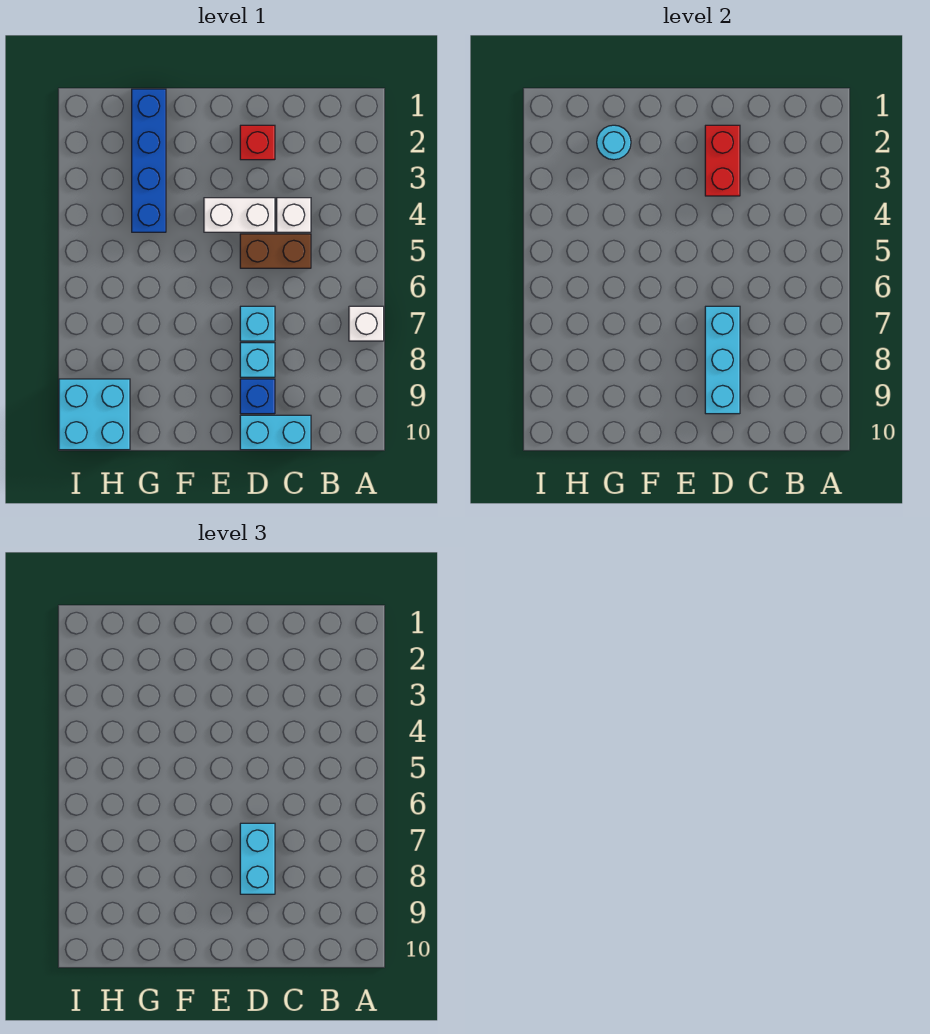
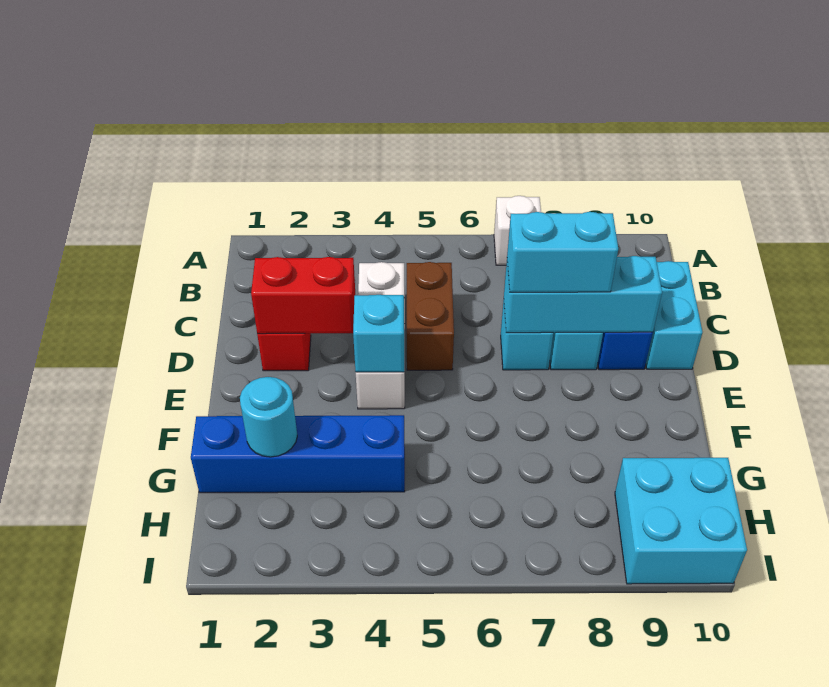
none -> cyan 1x1 brick [353,295,404,372]

